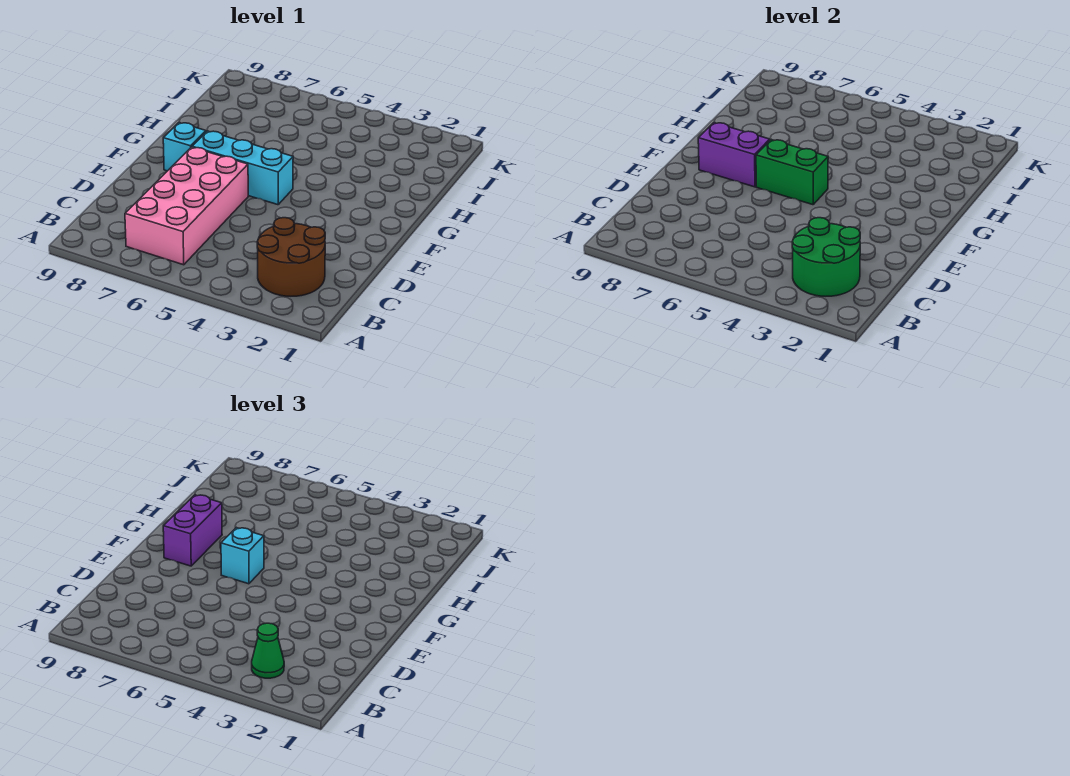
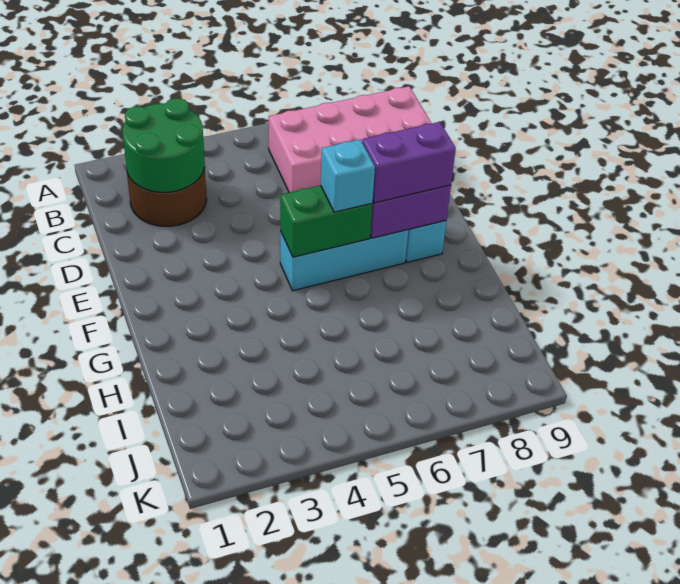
green 1x1 cone [252,623,284,678] -> none
pink 2x4 brick [125,147,248,265] -> pink 2x4 brick turned to [269,86,432,193]
purple 1x2 brick [163,495,222,566] -> purple 1x2 brick turned to [362,122,456,203]

